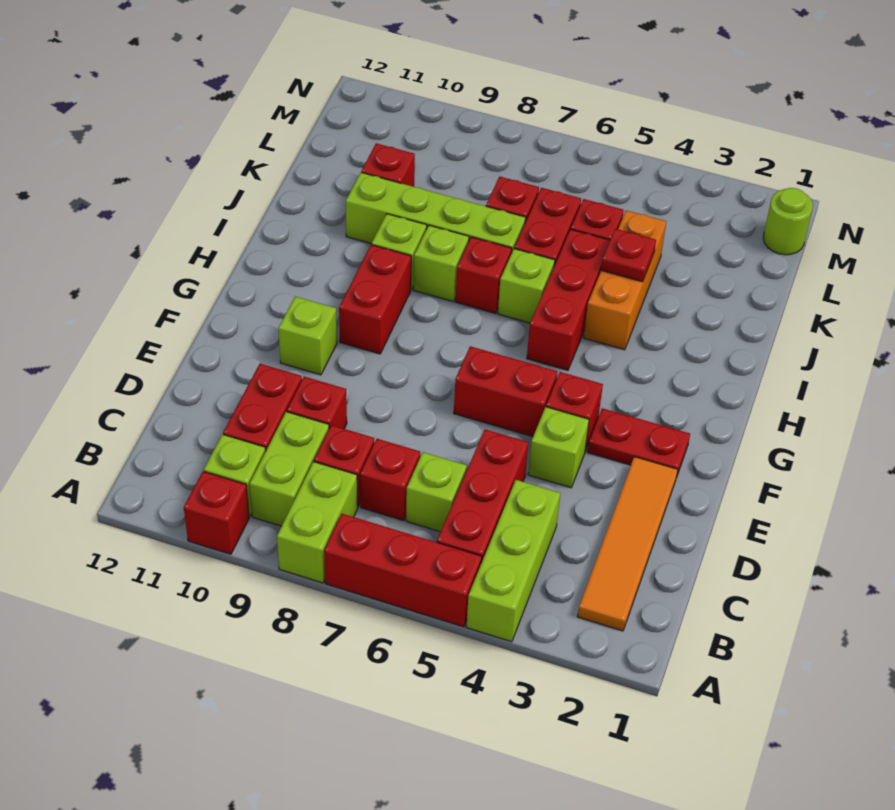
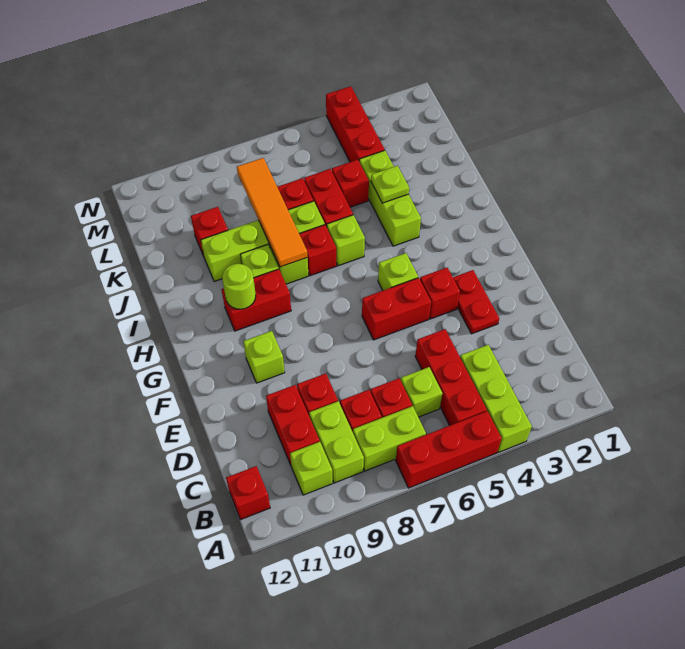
lime 1x2 brick [277,462,358,583] -> lime 1x2 brick turned to [353,406,426,471]
red 1x1 brick [184,471,249,554] -> red 1x1 brick moved to [226,466,270,520]
orange 1x4 tile [578,457,678,631] -> orange 1x4 tile moved to [237,158,308,267]
lime 1x1 brick [528,407,589,488] -> lime 1x1 brick moved to [378,253,418,290]
red 1x2 plate [588,408,690,478] -> red 1x2 plate turned to [453,270,499,334]
red 1x2 brick [339,245,411,354] -> red 1x2 brick turned to [221,269,291,331]
red 1x3 brick [527,229,610,370] -> red 1x3 brick moved to [326,86,385,162]
orange 1x3 brick [584,210,666,350] -> lime 1x3 brick [359,150,421,246]
red 1x1 plate [601,229,656,282] -> lime 1x1 plate [371,166,409,203]
lime 1x1 round brick [763,188,813,255] -> lime 1x1 round brick moved to [222,264,256,309]

